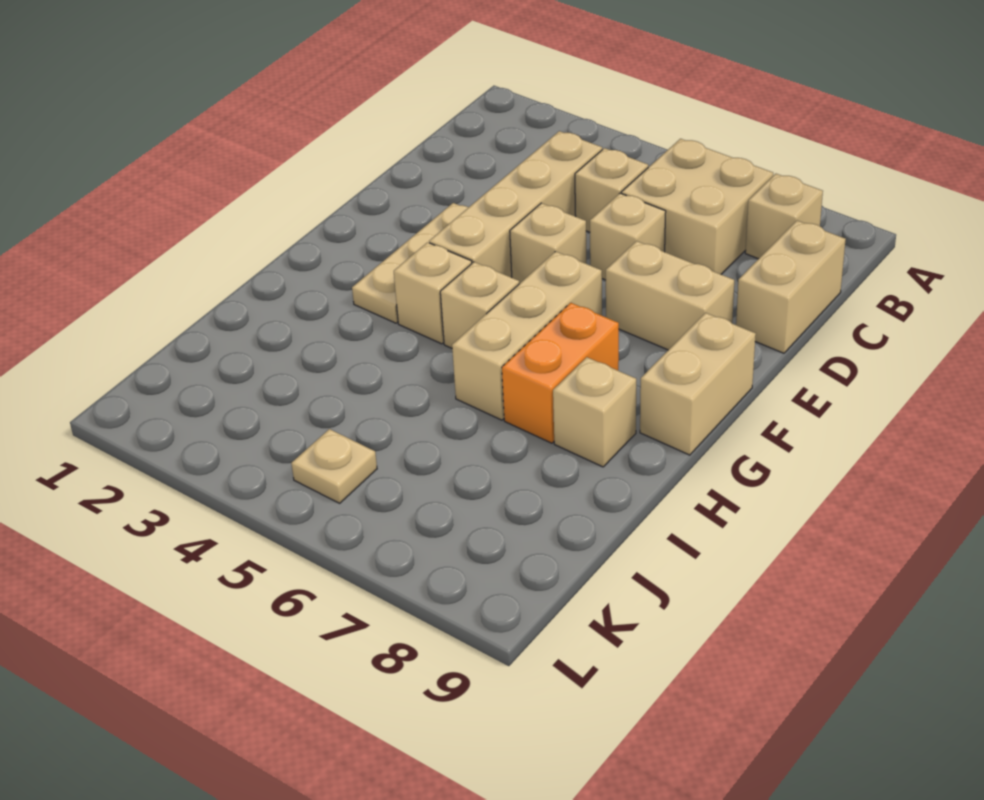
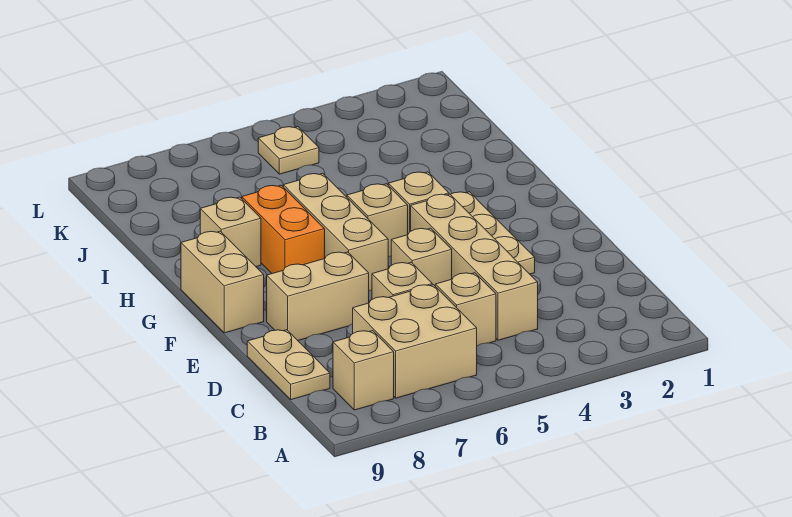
tan 1x2 brick [736,221,846,353] -> tan 1x2 plate [247,330,330,400]

